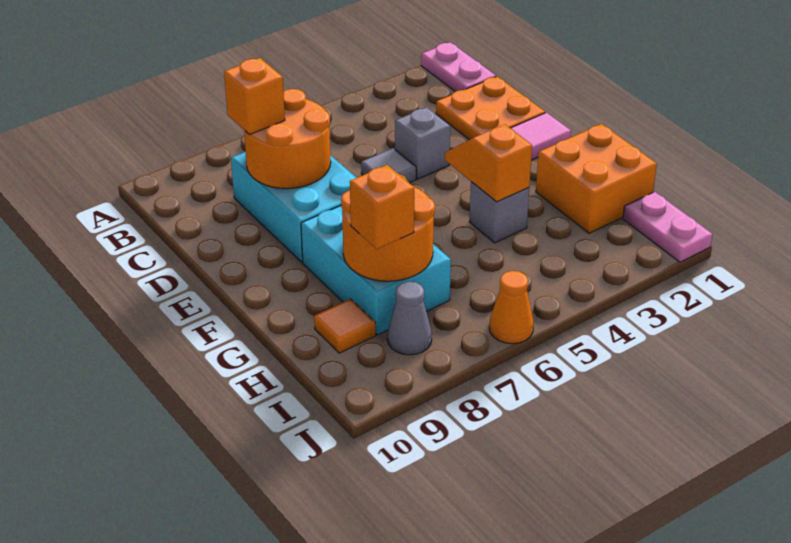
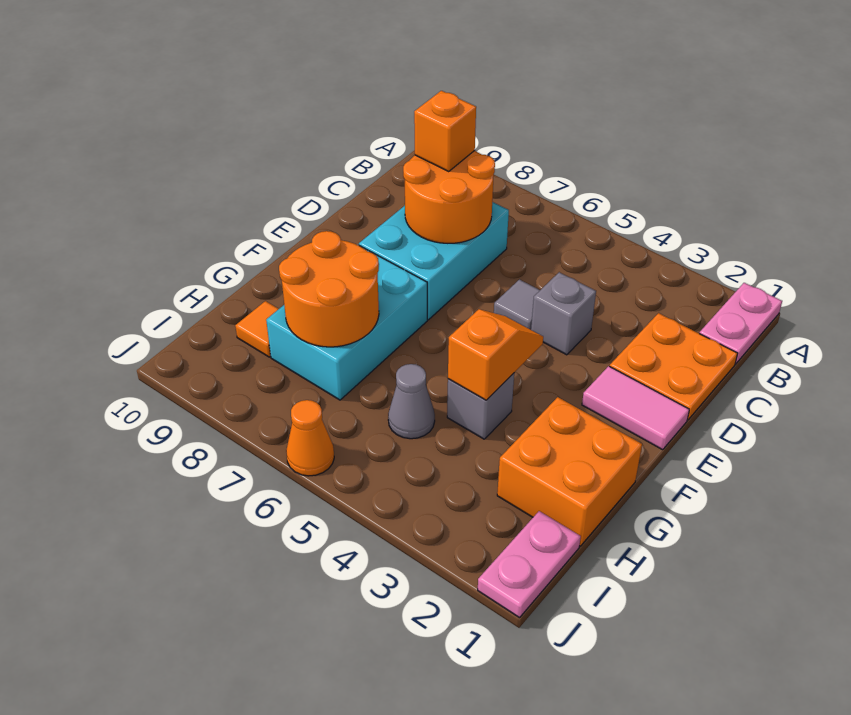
orange 1x1 brick [350,165,414,249] -> none
grey 1x1 cone [388,281,432,355] -> grey 1x1 cone moved to [388,364,435,439]

